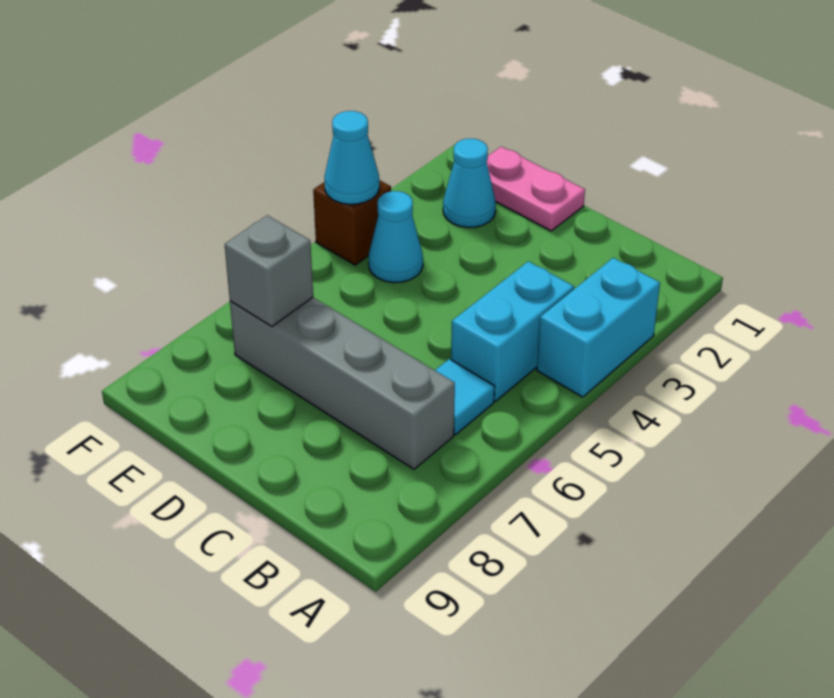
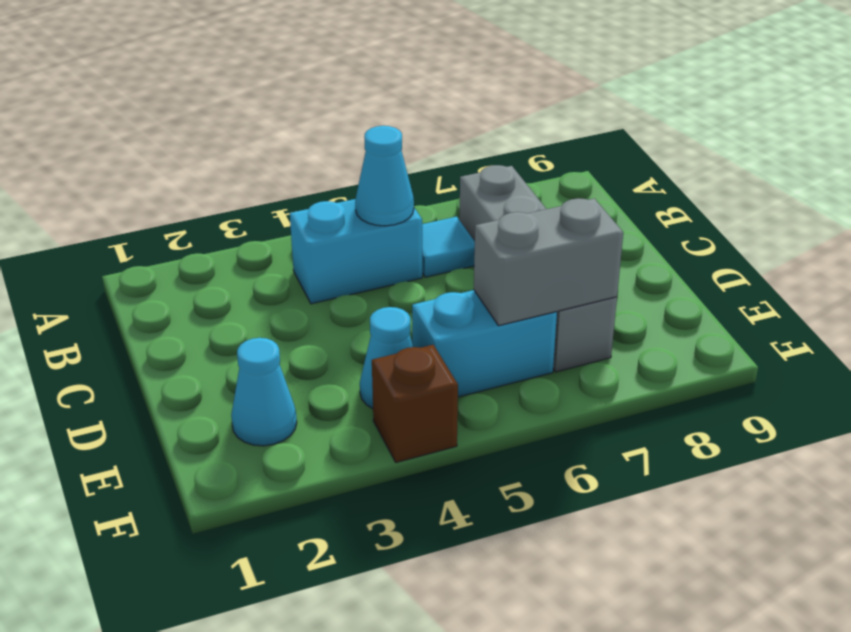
cyan 1x2 brick [537,258,660,397] -> cyan 1x2 brick moved to [412,290,557,397]
pink 1x2 plate [487,147,585,231] -> none
grey 1x1 brick [225,215,313,327] -> grey 1x2 brick [474,198,623,326]
cyan 1x1 cone [324,111,379,204] -> cyan 1x1 cone moved to [355,126,414,226]

